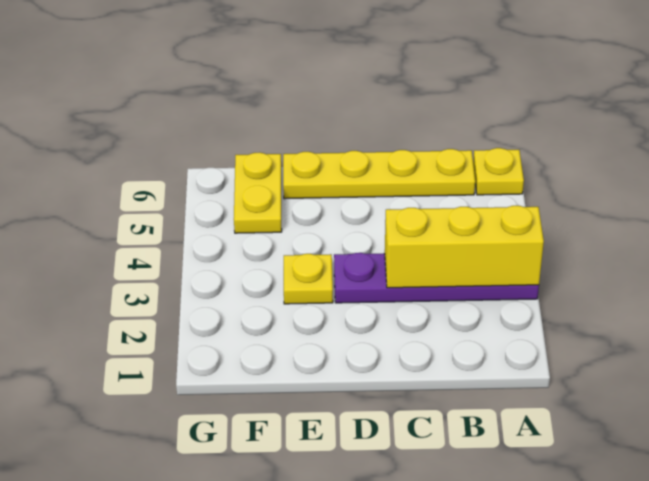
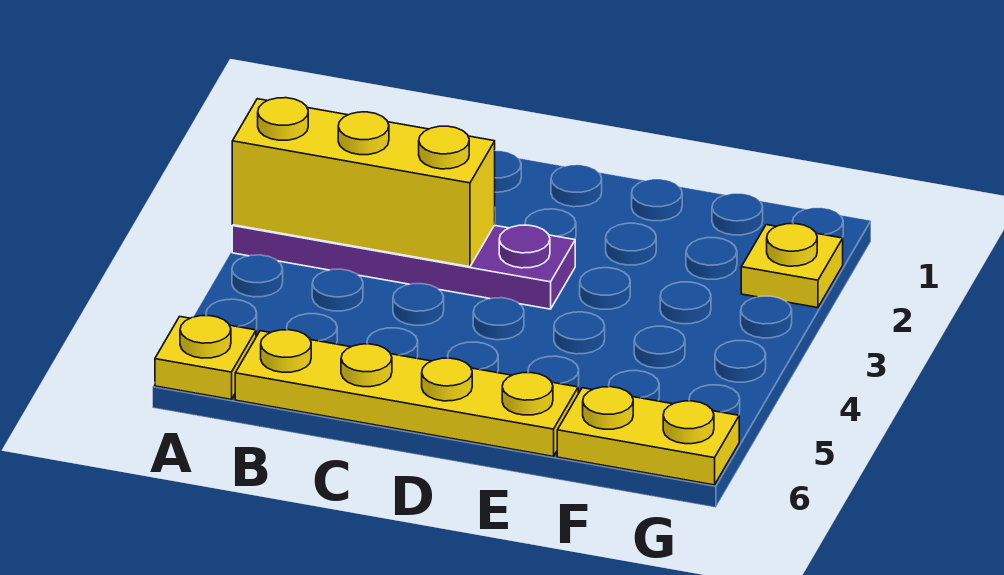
yellow 1x1 plate [284,254,333,304] -> yellow 1x1 plate moved to [741,224,843,308]
yellow 1x2 plate [234,152,282,233] -> yellow 1x2 plate turned to [557,387,739,485]

